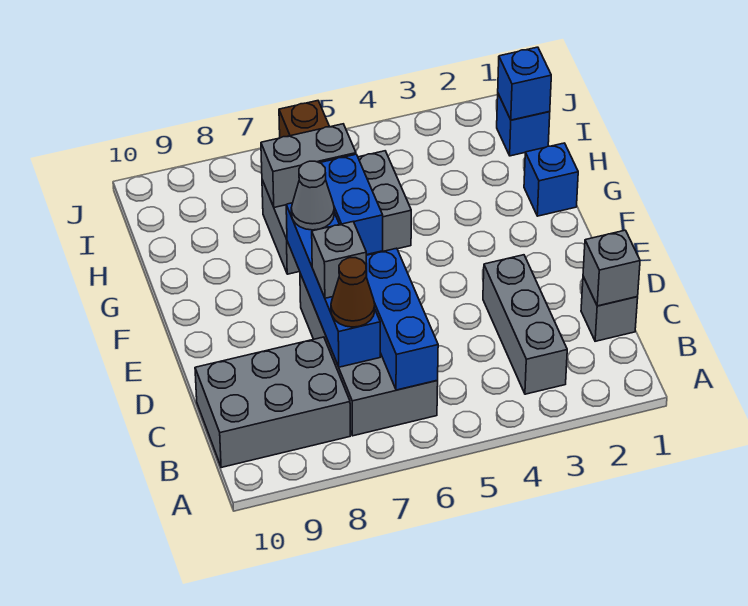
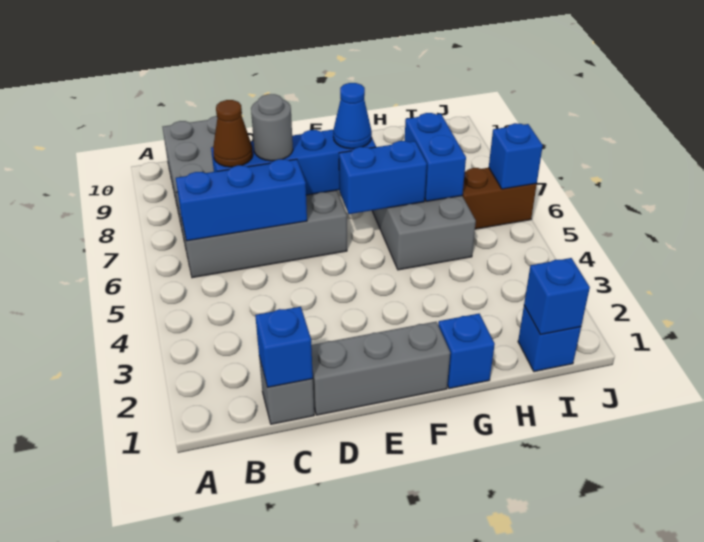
grey 1x3 brick [483,255,567,394] -> grey 1x3 brick moved to [311,322,450,415]
grey 1x1 brick [583,230,640,306] -> blue 1x1 brick [255,307,313,387]
grey 1x1 brick [312,221,367,298] -> grey 1x1 round brick [251,94,293,161]
grey 1x1 cone [291,161,334,230] -> blue 1x1 cone [333,83,372,149]
grey 1x2 brick [261,124,356,207] -> blue 1x2 brick [405,113,466,201]
none -> blue 1x1 brick [489,123,543,189]

